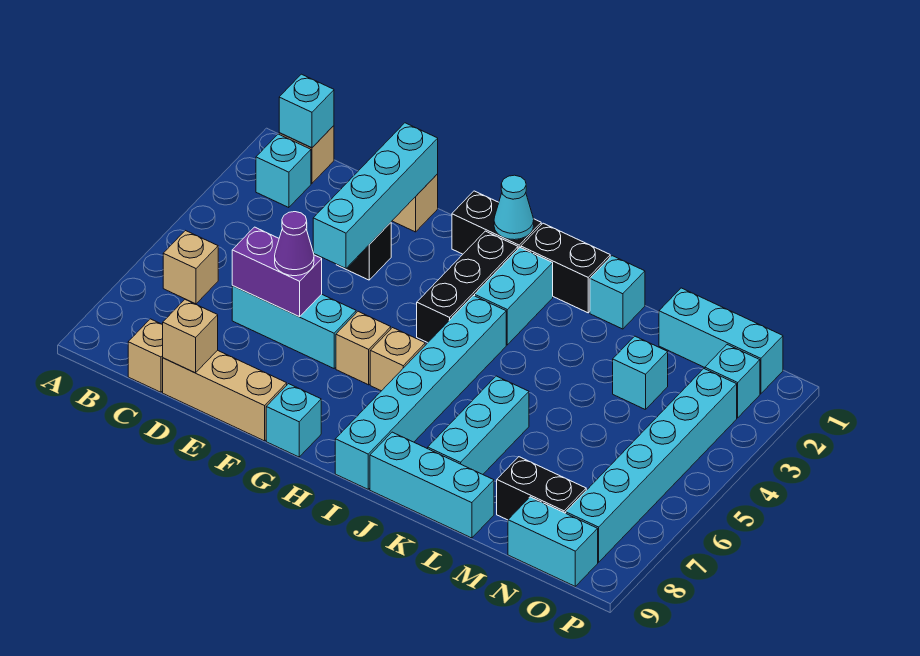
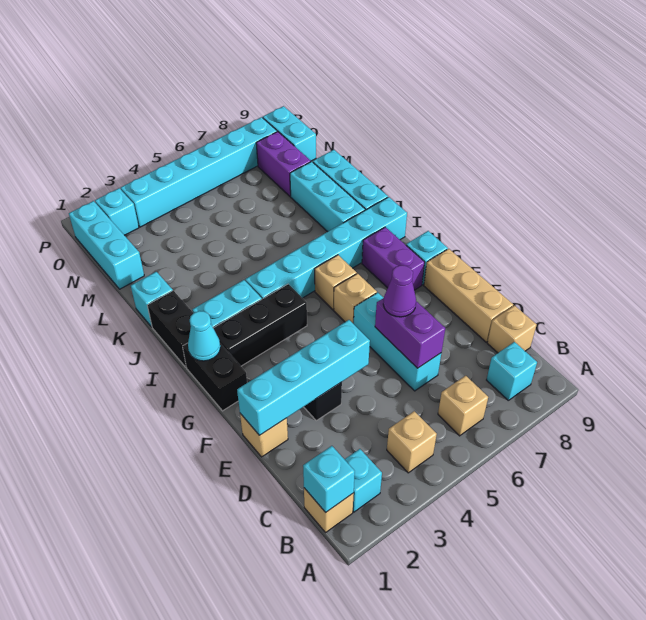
tan 1x1 brick [163,300,218,373] -> tan 1x1 brick moved to [387,411,437,473]
none -> purple 1x2 brick [362,227,425,290]
cyan 1x3 brick [428,376,529,474] -> cyan 1x3 brick turned to [290,162,365,232]
cyan 1x1 brick [613,336,668,410] -> cyan 1x1 brick moved to [487,342,537,400]
black 1x2 brick [497,457,586,520] -> purple 1x2 brick [256,132,311,196]

